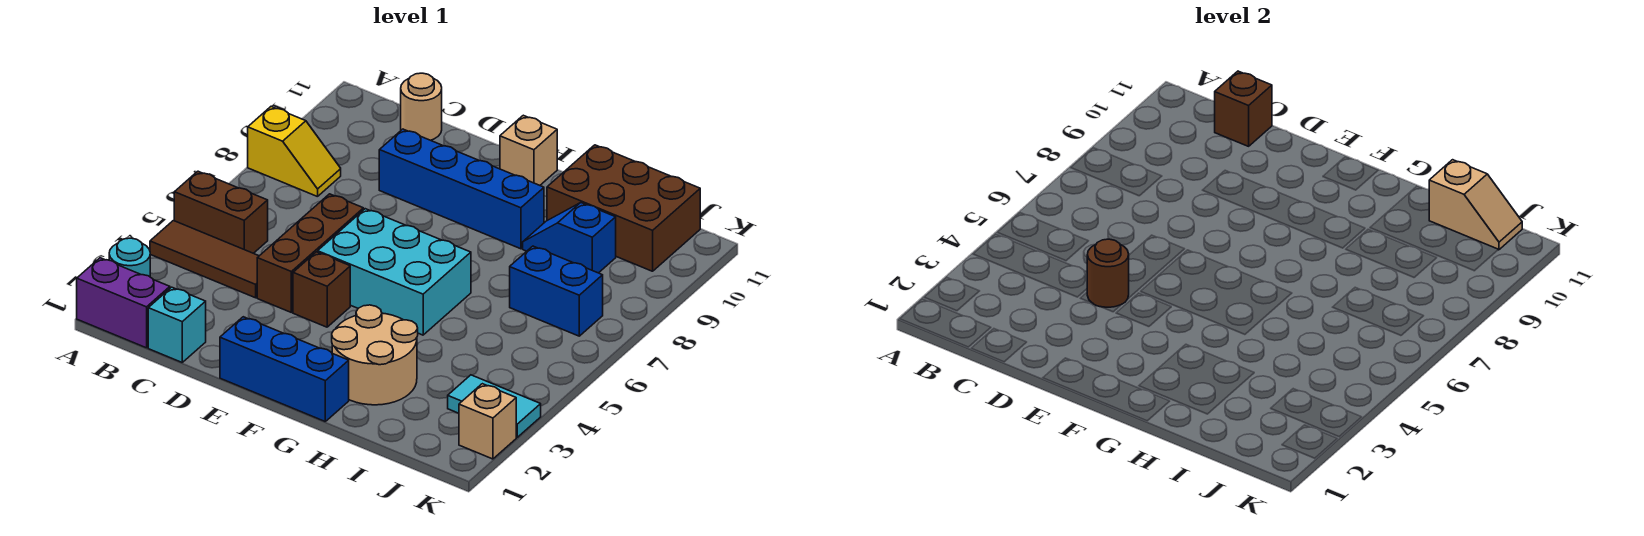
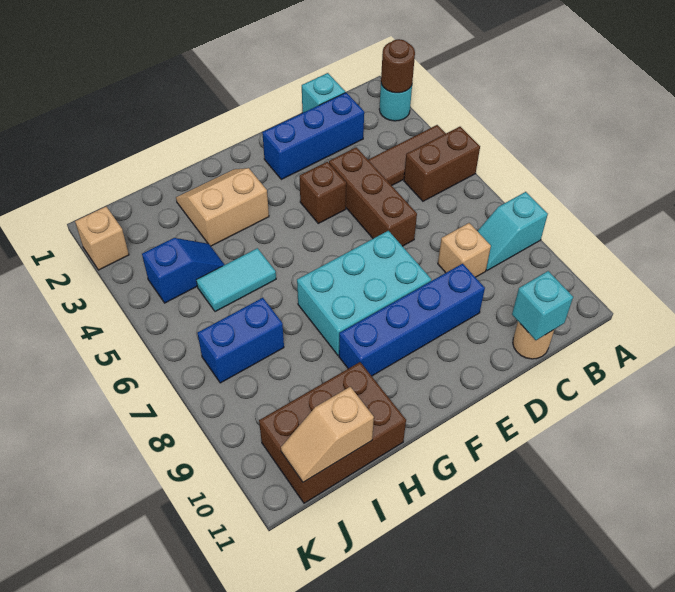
purple 1x2 brick [77,258,170,348] -> none
yellow 1x2 slope [248,107,341,197] -> cyan 1x2 slope [478,192,548,271]
brown 1x1 brick [1215,71,1272,146] -> cyan 1x1 brick [512,271,573,340]
brown 1x1 round brick [1087,239,1129,307] -> brown 1x1 round brick moved to [381,39,415,93]
blue 1x3 brick [220,317,349,421] -> blue 1x3 brick moved to [262,93,364,179]
cyan 2x3 brick [318,209,471,335] -> cyan 2x3 brick moved to [297,230,431,356]
tan 1x1 brick [500,115,557,185] -> tan 1x1 brick moved to [438,223,491,277]
tan 2x2 round brick [332,305,418,405] -> tan 2x2 slope [176,168,269,246]
blue 1x2 slope [523,203,616,273] -> blue 1x2 slope moved to [142,238,225,303]
cyan 1x2 tile [448,375,541,437] -> cyan 1x2 tile moved to [196,248,276,312]

